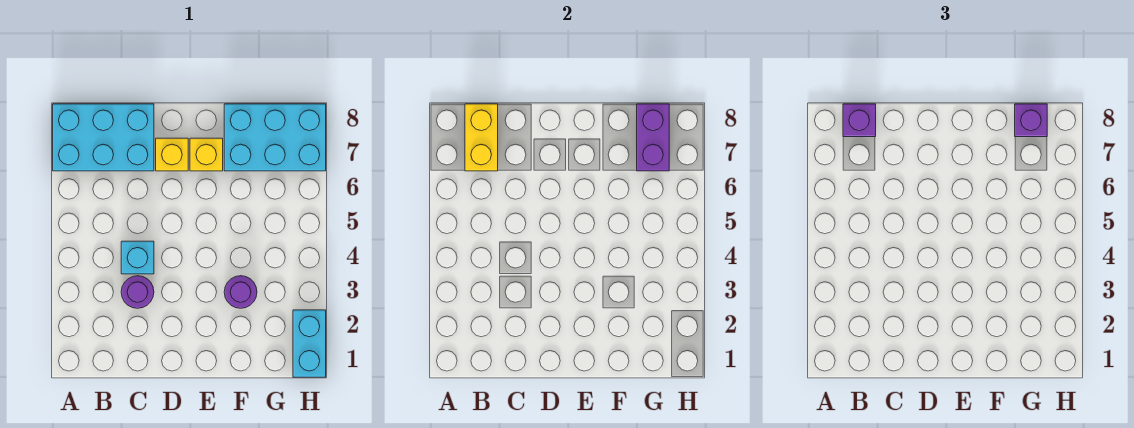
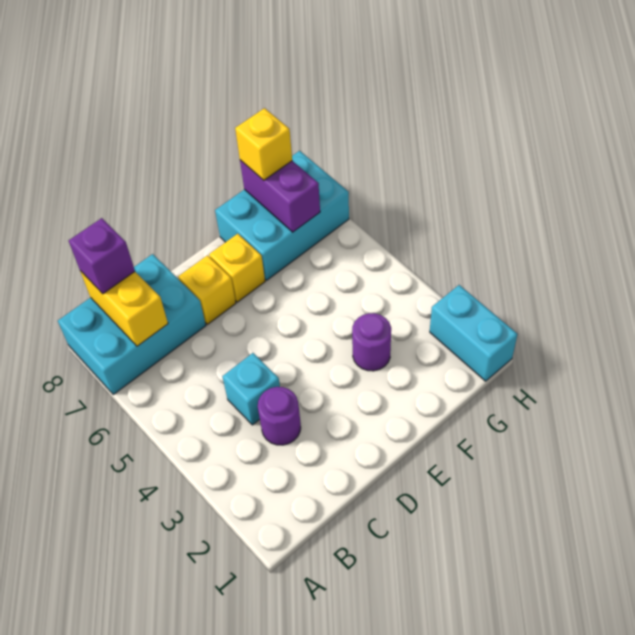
purple 1x1 brick [1015,104,1047,137] -> yellow 1x1 brick [235,108,292,180]

